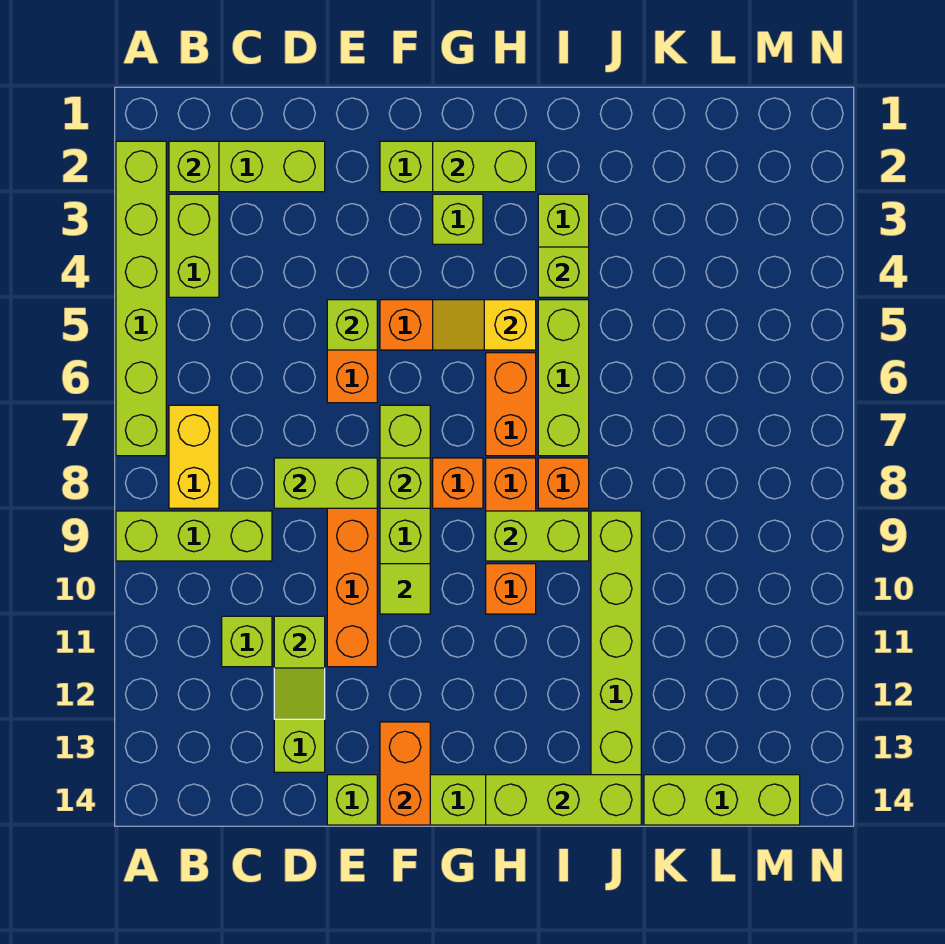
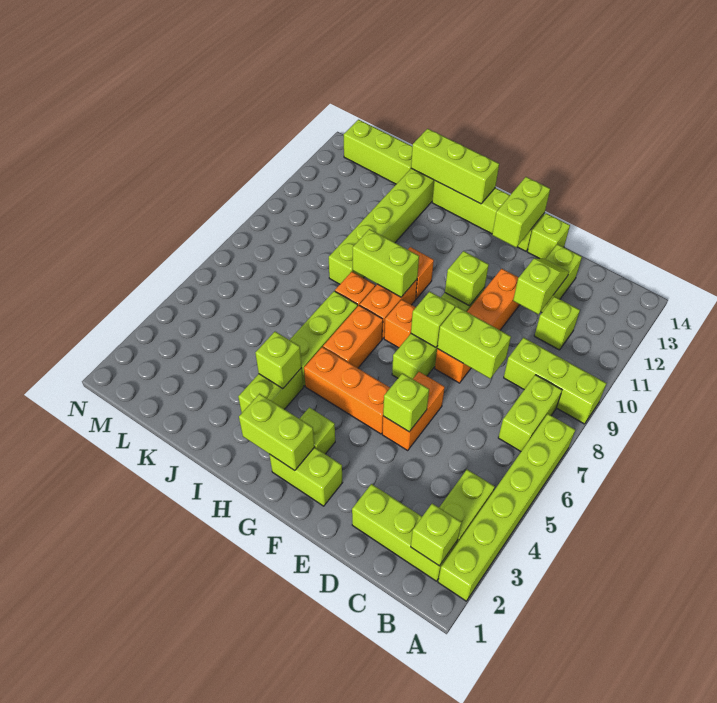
yellow 1x2 brick [169,405,219,508] -> lime 1x2 brick [498,375,562,451]
lime 1x1 tile [380,564,430,614] -> lime 1x1 brick [445,251,489,306]
orange 1x2 brick [380,722,430,825] -> lime 1x2 brick [492,177,550,247]
yellow 1x2 slope [433,300,536,350] -> none

